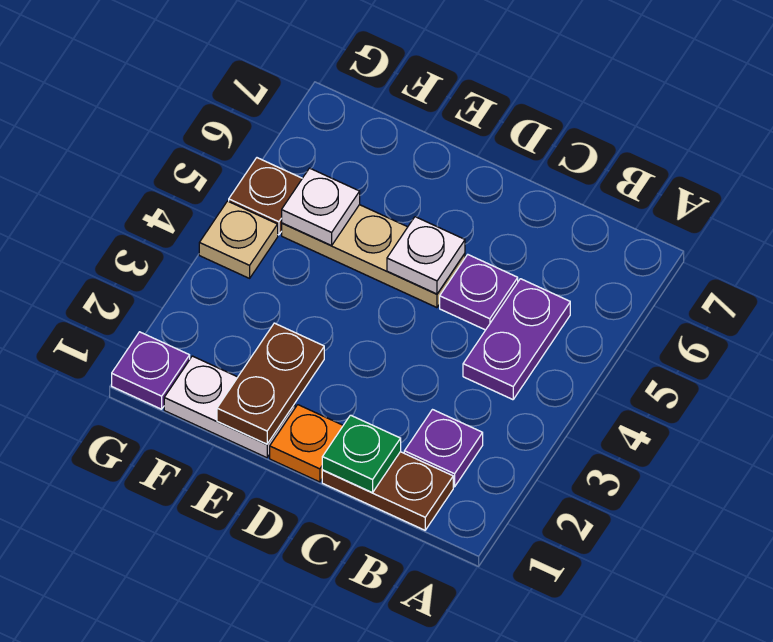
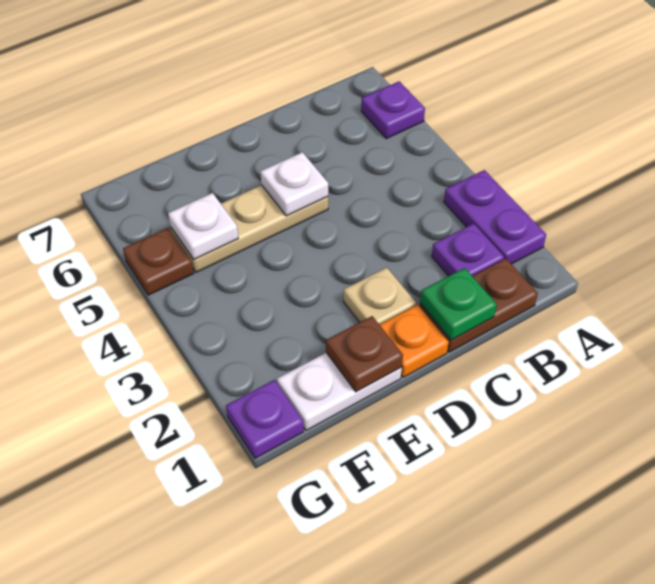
purple 1x2 plate [463,279,570,400] -> purple 1x2 plate moved to [444,170,546,264]
purple 1x1 plate [440,255,518,330] -> purple 1x1 plate moved to [361,81,425,139]
brown 1x2 plate [217,323,324,444] -> brown 1x1 plate [326,316,403,392]
tan 1x1 plate [199,201,278,278] -> tan 1x1 plate moved to [343,268,416,325]

